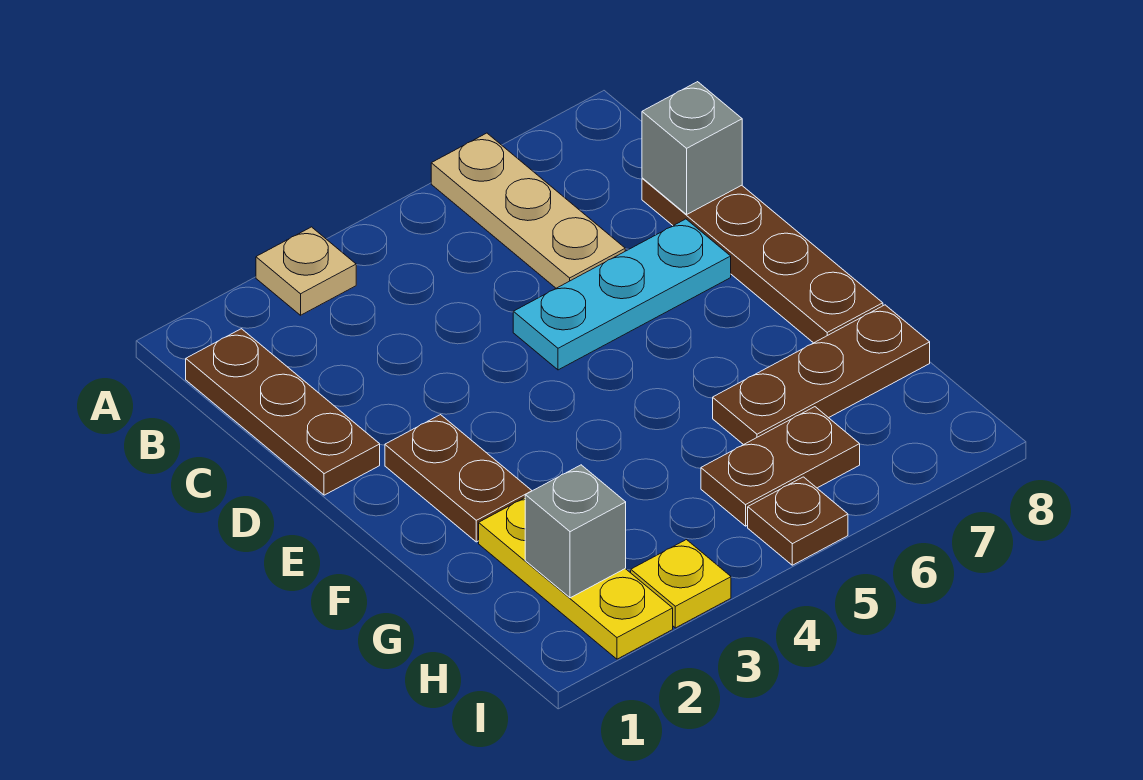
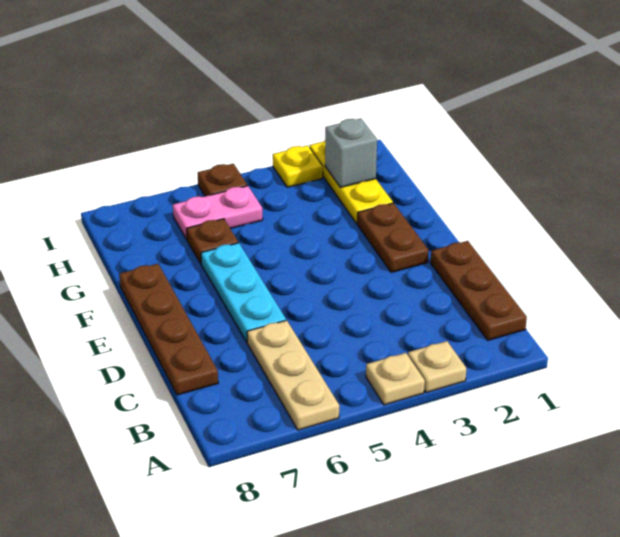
none -> tan 1x1 plate [366,353,425,405]
grey 1x1 brick [642,82,742,214] -> none
cyan 1x3 plate [513,219,731,370] -> cyan 1x3 plate turned to [201,243,286,342]
brown 1x3 plate [713,305,930,445] -> brown 1x1 plate [187,219,238,263]
brown 1x2 plate [701,407,860,526] -> pink 1x2 plate [173,186,263,239]

